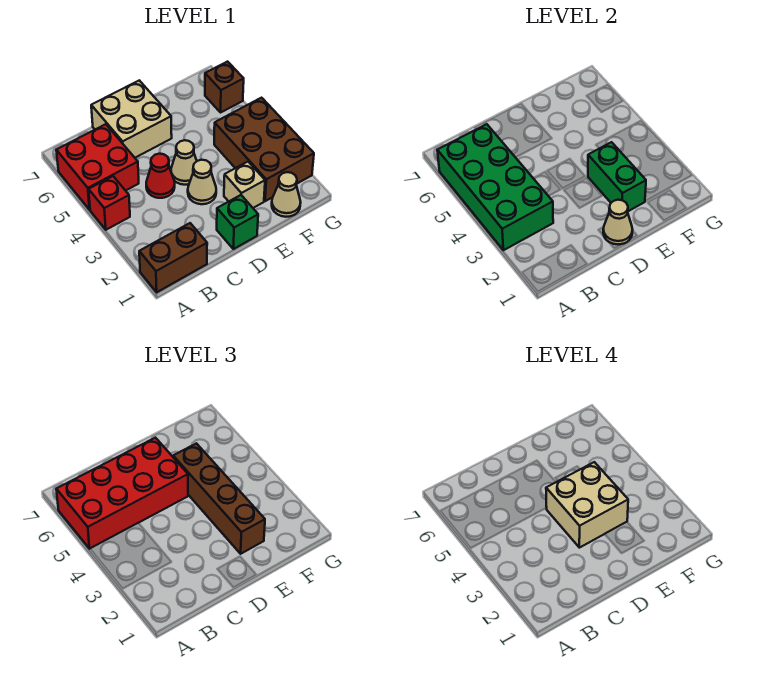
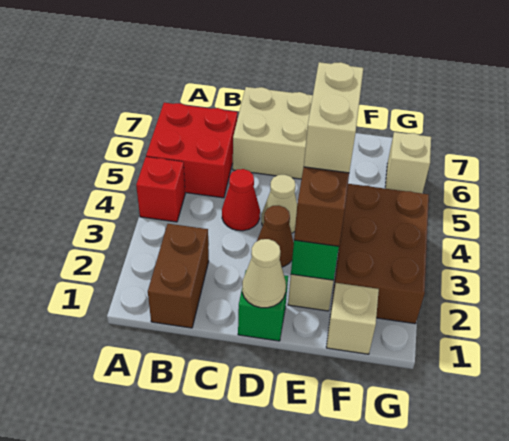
brown 1x2 brick [139,223,207,292] -> brown 1x2 brick turned to [148,224,209,328]
green 2x4 brick [437,124,553,250] -> none
red 2x4 brick [56,438,188,549] -> none
tan 1x1 cone [188,160,216,204] -> brown 1x1 cone [257,205,294,267]
tan 2x2 brick [546,462,628,548] -> tan 1x2 brick [304,62,363,173]
tan 1x1 cone [272,172,301,217] -> tan 1x1 brick [326,283,379,354]
brown 1x1 brick [205,62,244,112] -> tan 1x1 brick [385,132,431,193]

